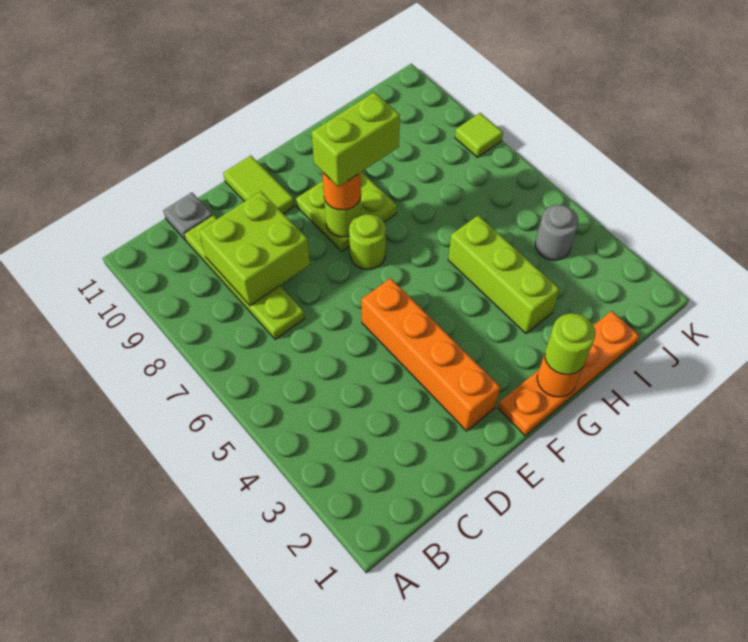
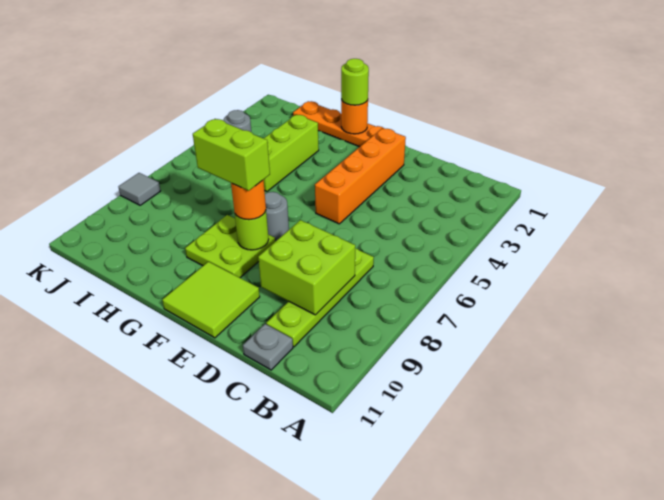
lime 1x2 tile [223,156,294,214] -> lime 2x2 tile [162,262,260,338]
lime 1x1 round brick [349,214,386,269] -> grey 1x1 round brick [265,192,289,241]
lime 1x1 tile [455,113,503,157] -> grey 1x1 tile [119,173,160,205]

